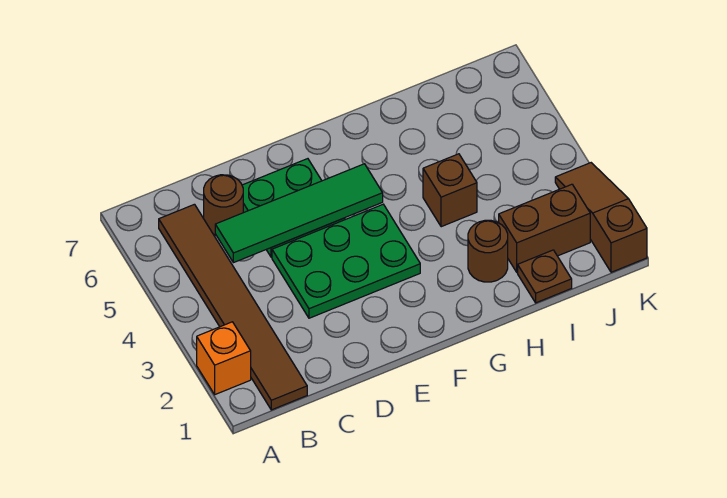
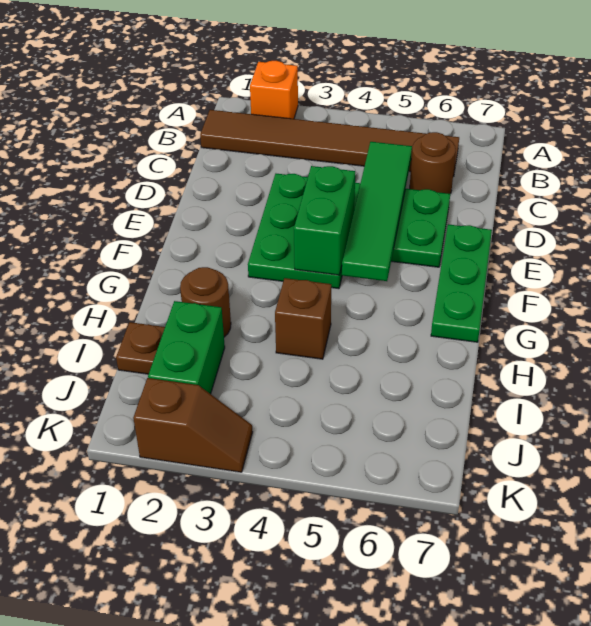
none -> green 1x2 brick [294,166,355,275]
none -> green 1x3 plate [431,224,492,342]
brown 1x2 brick [499,184,590,272] -> green 1x2 brick [148,301,225,394]
brown 1x3 slope [555,163,647,272] -> brown 1x2 slope [133,378,252,472]

